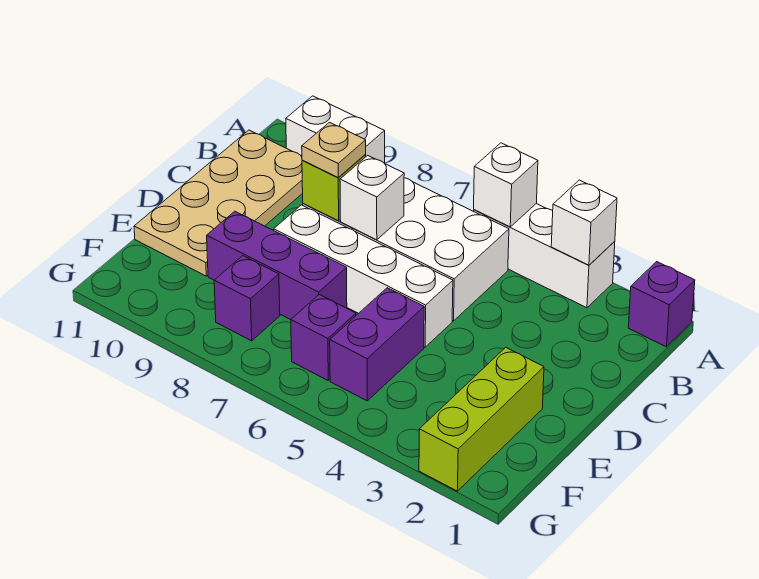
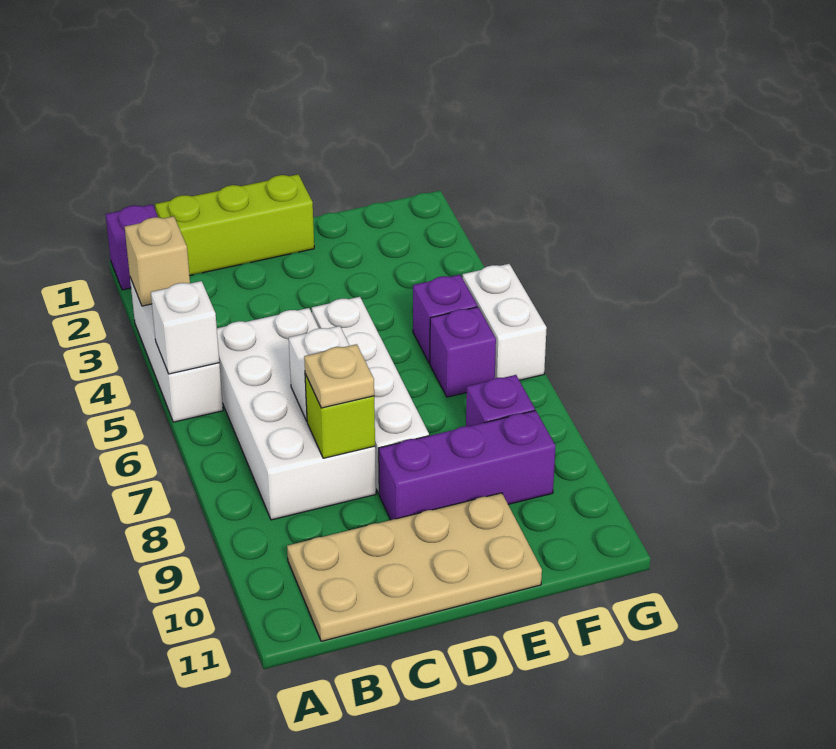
white 1x1 brick [551,180,617,265] -> tan 1x1 brick [125,216,190,306]
white 1x2 brick [286,96,385,163] -> white 1x2 brick moved to [463,264,547,380]
lime 1x3 brick [419,347,544,491] -> lime 1x3 brick moved to [155,174,314,276]
purple 1x2 brick [330,288,424,401] -> purple 1x1 brick [413,275,477,363]
purple 1x3 brick [207,211,347,320] -> purple 1x3 brick turned to [379,411,556,520]

